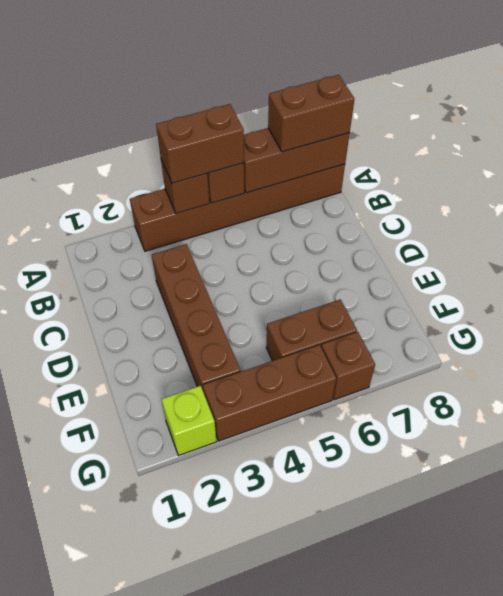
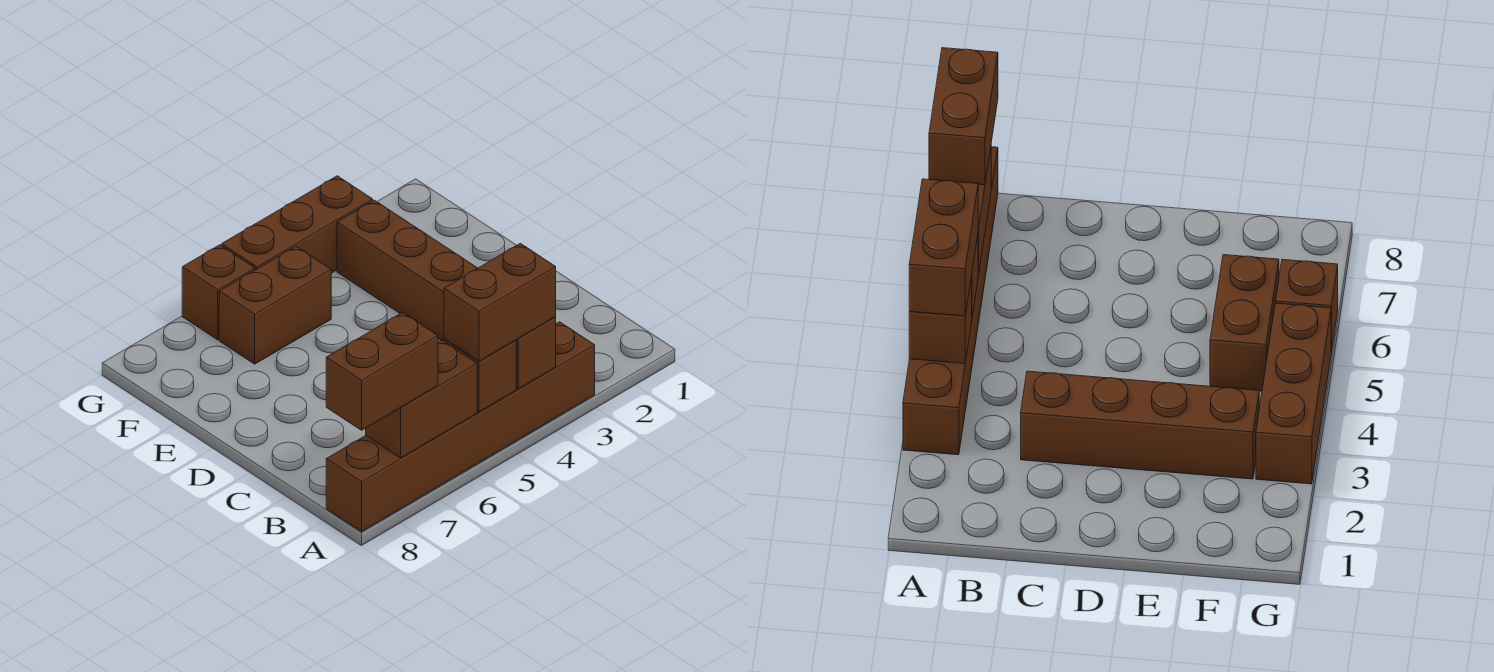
brown 1x3 brick [244,128,350,193] -> brown 1x2 brick [366,340,477,458]
lime 1x1 brick [161,386,217,456] -> none

